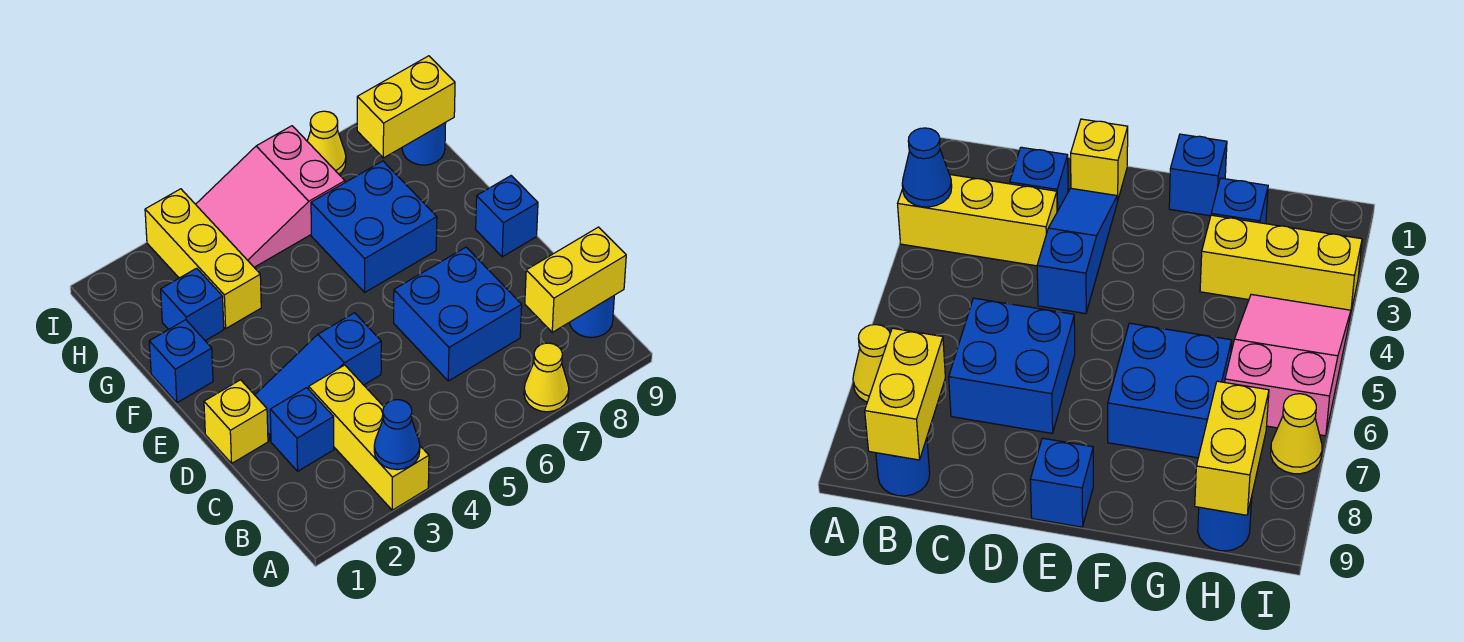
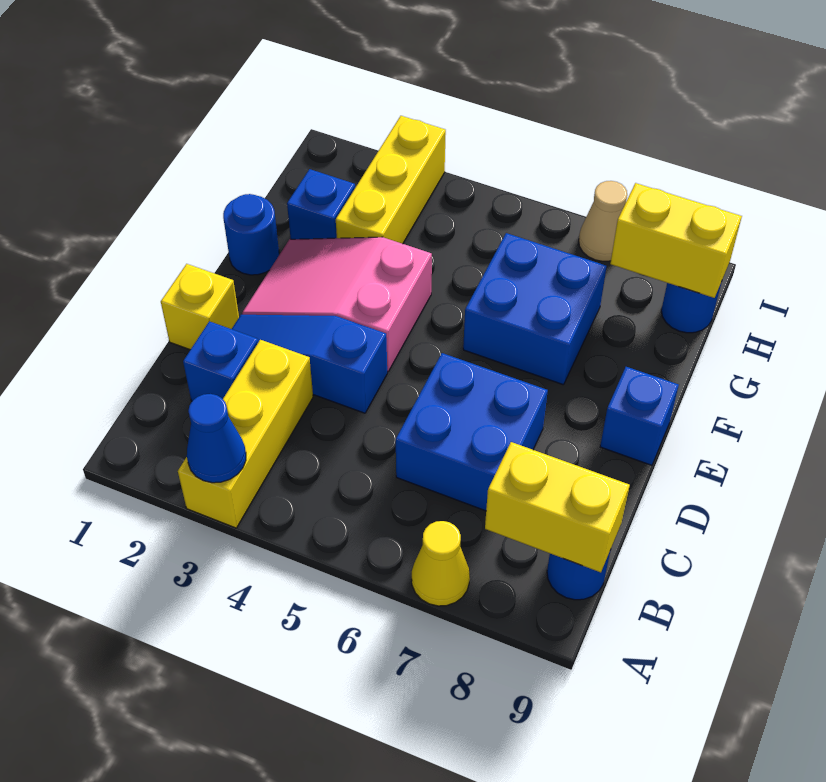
blue 1x1 brick [149,320,213,403] -> blue 1x1 round brick [223,194,279,275]
pink 2x3 slope [196,126,345,267] -> pink 2x3 slope moved to [242,237,432,371]
yellow 1x1 cone [307,111,346,174] -> tan 1x1 cone [579,181,627,261]

